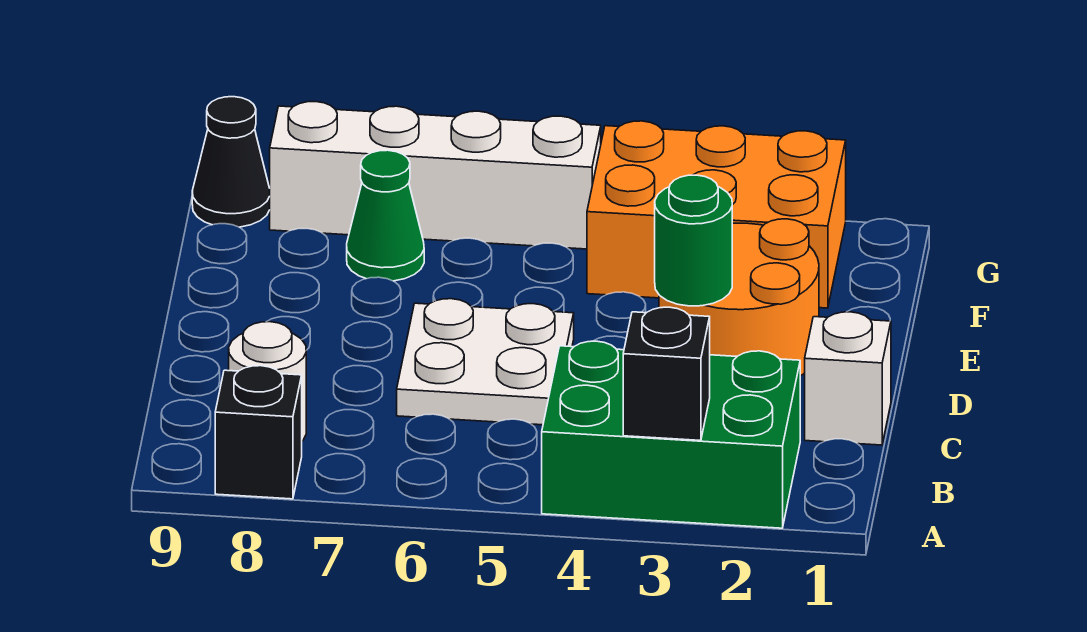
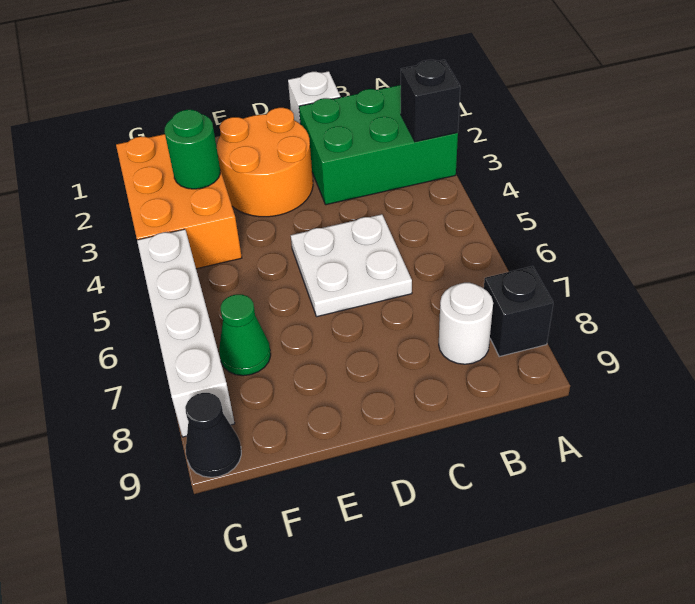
green 2x3 brick [542,341,800,528] -> green 2x3 brick turned to [299,85,458,205]
green 1x1 round brick [655,175,732,306] -> green 1x1 round brick moved to [165,110,220,189]

